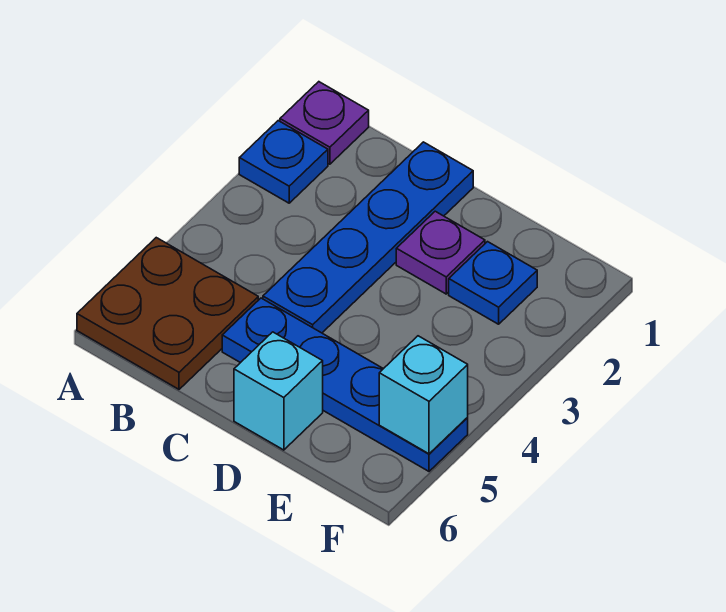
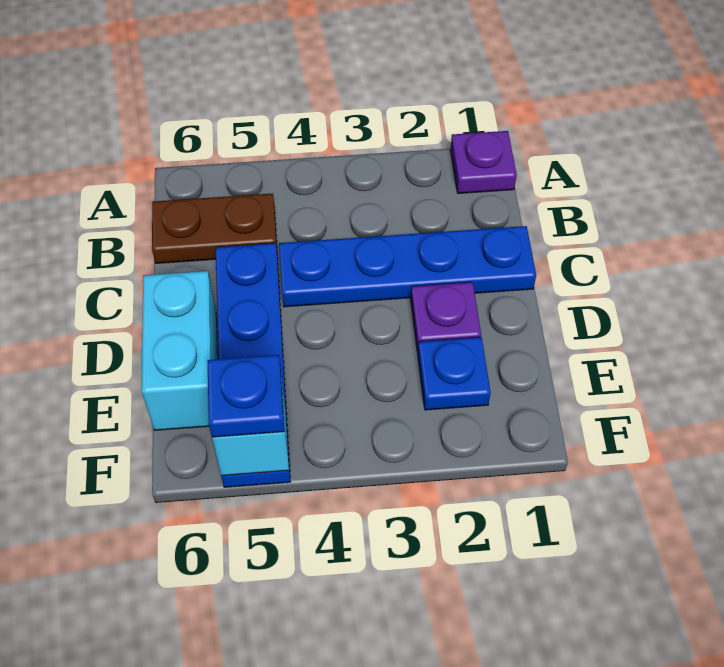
blue 1x1 plate [239,121,328,203] -> blue 1x1 plate moved to [208,355,284,437]
brown 2x2 plate [77,238,258,389] -> brown 1x2 plate [152,194,277,263]
cyan 1x1 brick [234,332,323,450] -> cyan 1x2 brick [141,271,218,430]

